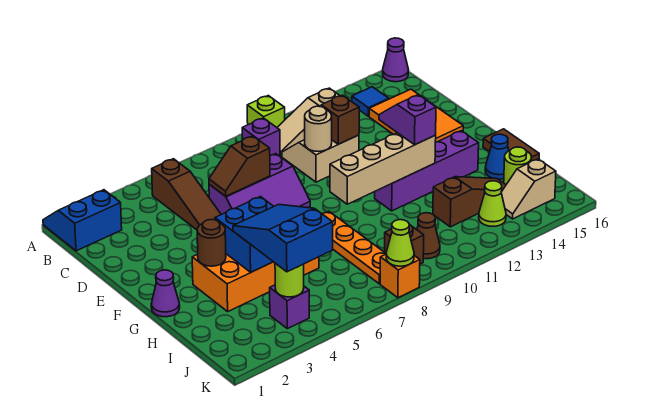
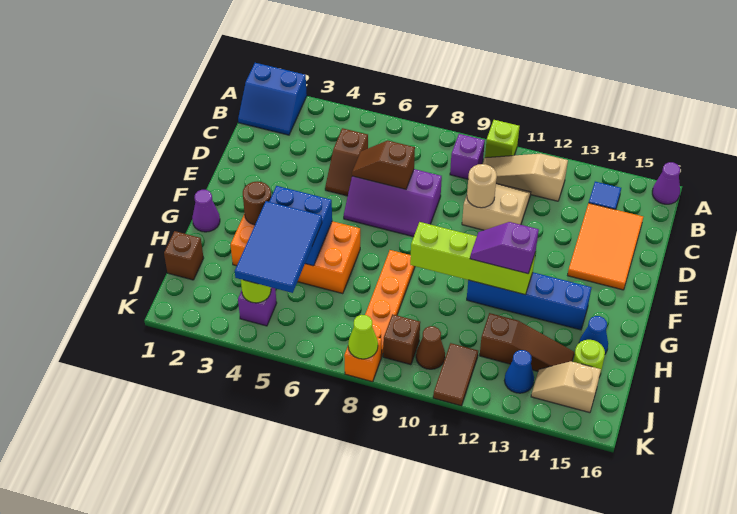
blue 2x2 slope [43,190,122,251] -> blue 2x2 slope turned to [238,63,307,135]
brown 1x3 slope [152,159,221,230] -> brown 1x2 slope [325,128,368,196]
brown 1x1 brick [321,95,359,144] -> brown 1x1 brick moved to [164,231,204,280]
purple 1x2 slope [379,95,436,145] -> purple 1x2 slope turned to [470,222,539,274]
tan 1x4 brick [330,133,436,204] -> lime 1x4 brick [410,222,535,295]
purple 1x4 brick [375,131,479,211] -> blue 1x4 brick [467,272,592,330]
brown 1x2 tile [483,129,539,161] -> brown 1x2 tile moved to [433,343,478,406]
blue 2x3 slope [233,204,333,272] -> blue 2x3 tile [235,201,322,293]
lime 1x1 cone [479,181,506,226] -> blue 1x1 cone [504,350,534,393]

